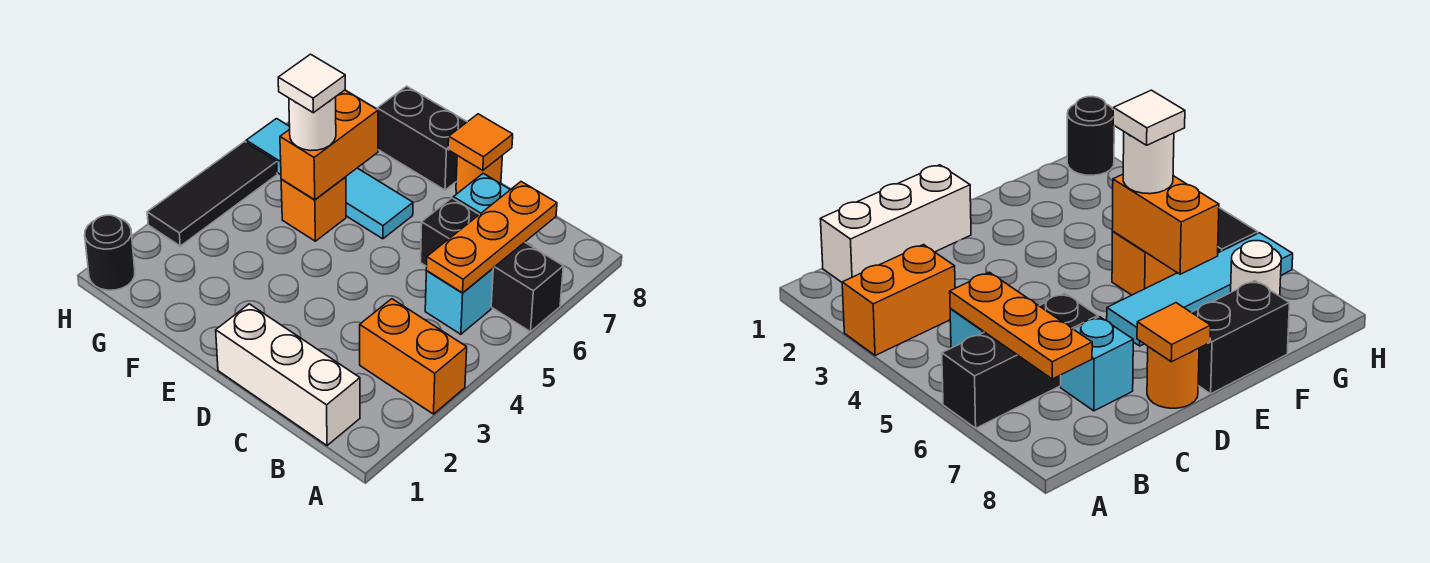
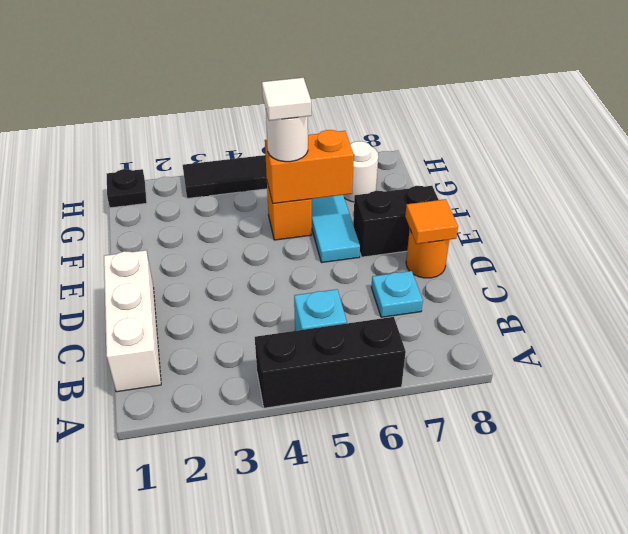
orange 1x2 brick [360,299,467,414] -> none
black 1x3 brick [421,198,563,332] -> black 1x3 brick turned to [255,317,406,408]
orange 1x3 plate [426,182,557,293] -> none
cyan 1x1 brick [453,174,510,215] -> cyan 1x1 plate [371,271,423,317]
black 1x2 brick [377,86,467,190] -> black 1x2 brick turned to [353,186,439,257]
black 1x1 round brick [85,215,135,290] -> black 1x1 plate [107,169,147,208]

